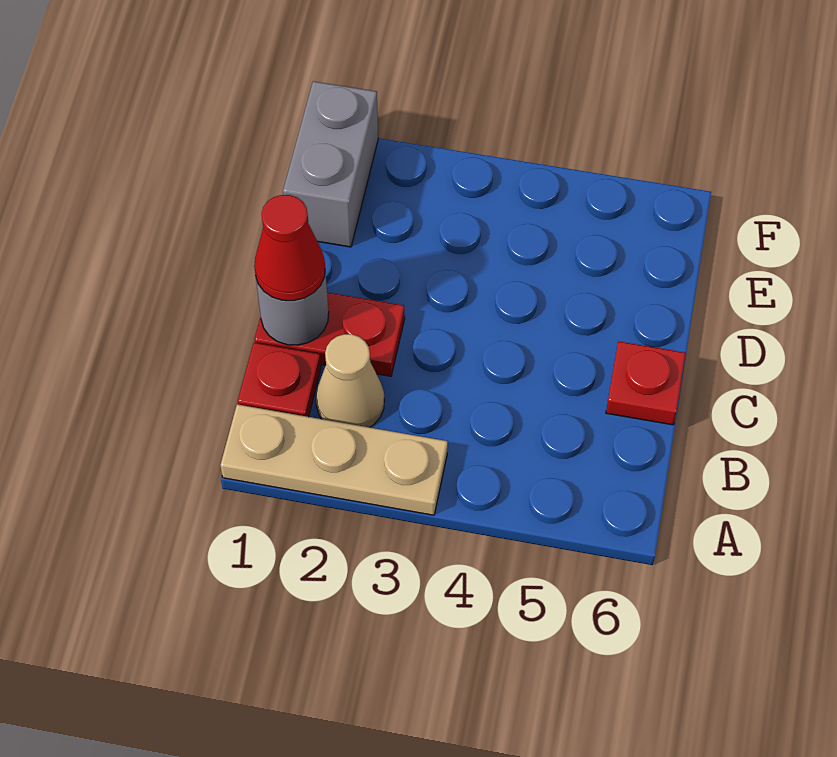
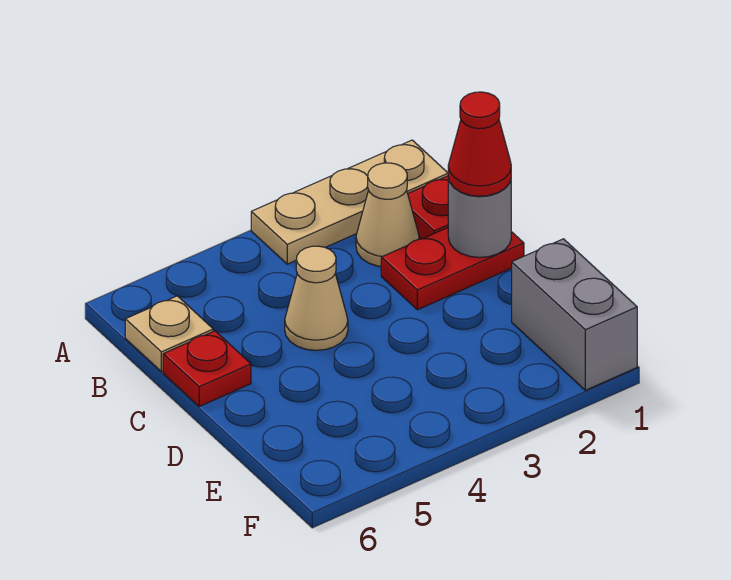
none -> tan 1x1 plate [125,296,213,372]
none -> tan 1x1 cone [285,246,348,350]

